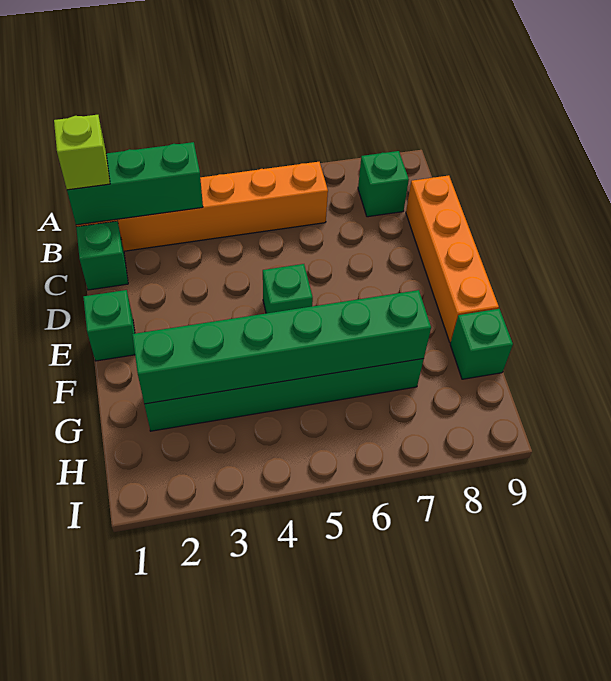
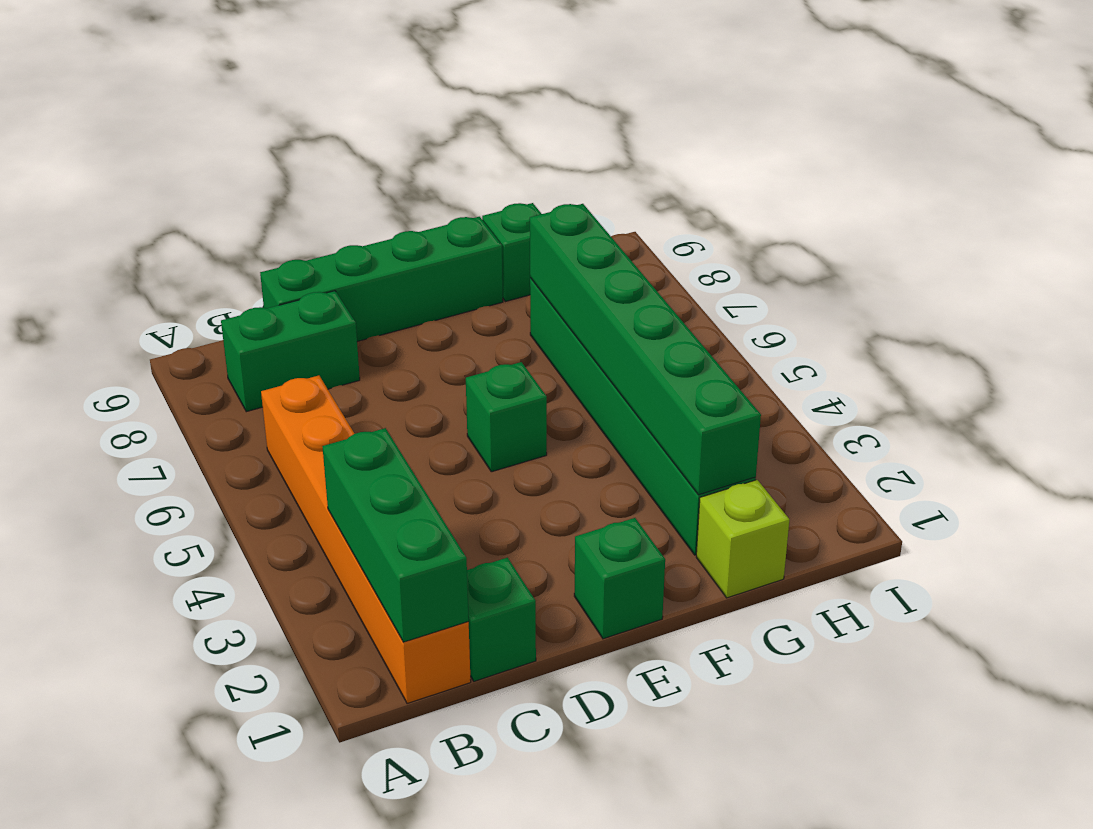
lime 1x1 brick [54,115,110,190] -> lime 1x1 brick moved to [696,480,789,598]
green 1x1 brick [358,151,409,217] -> green 1x2 brick [221,291,360,412]
orange 1x4 brick [406,175,499,343] -> green 1x4 brick [260,217,503,342]

